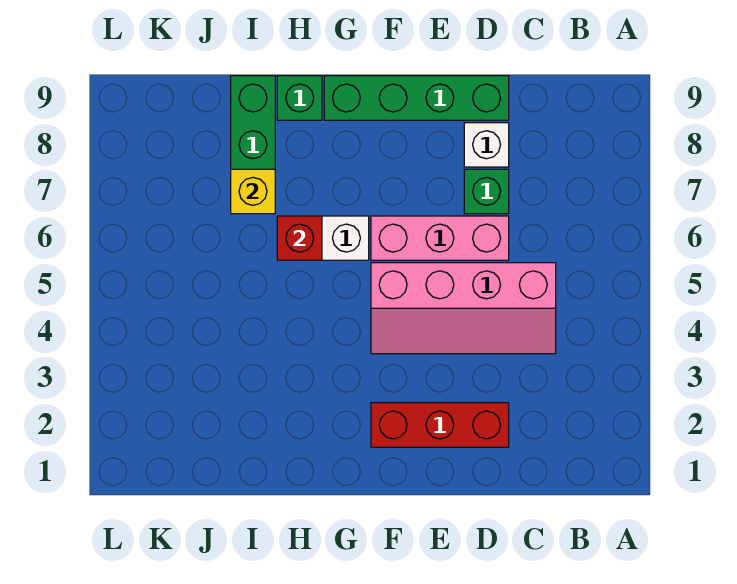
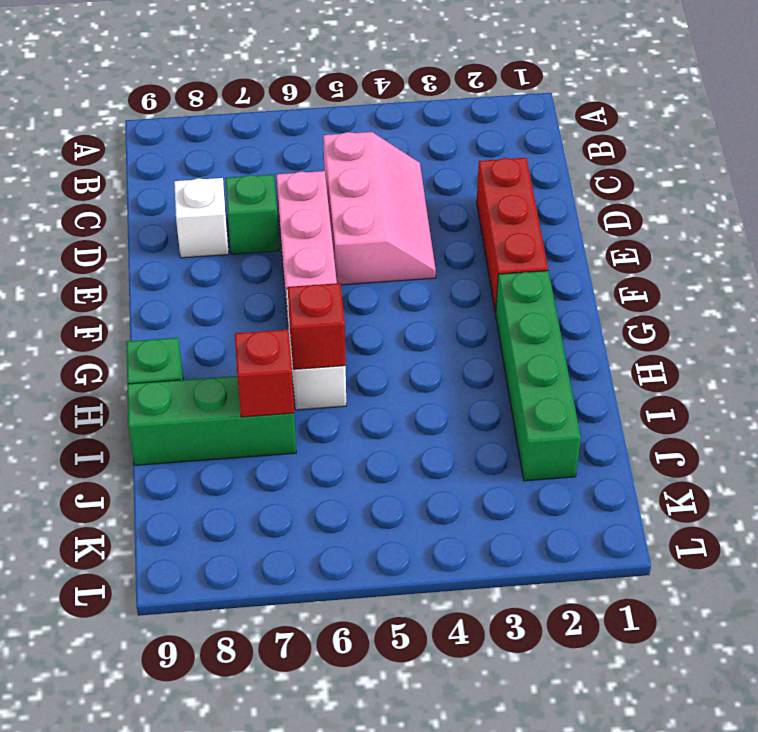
pink 2x4 slope [371,263,556,354] -> pink 2x3 slope [323,132,436,285]
green 1x4 brick [324,76,509,120] -> green 1x4 brick moved to [496,271,581,481]
yellow 1x1 brick [231,169,275,214] -> red 1x1 brick [235,330,294,417]

